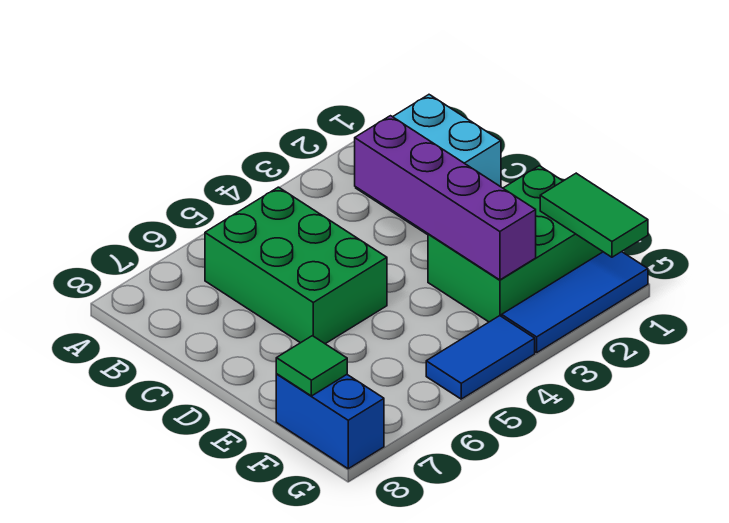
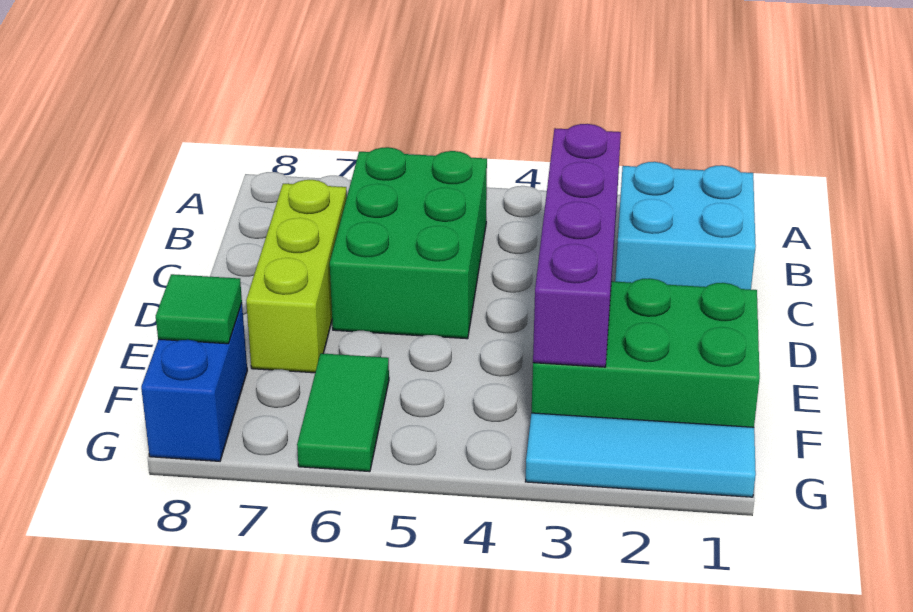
none -> lime 1x3 brick [246,180,347,373]
green 1x2 tile [540,173,648,257] -> green 1x2 tile moved to [297,353,389,472]
blue 1x3 tile [502,252,648,353] -> cyan 1x3 tile [525,413,756,497]
blue 1x2 tile [426,316,535,399] -> none

